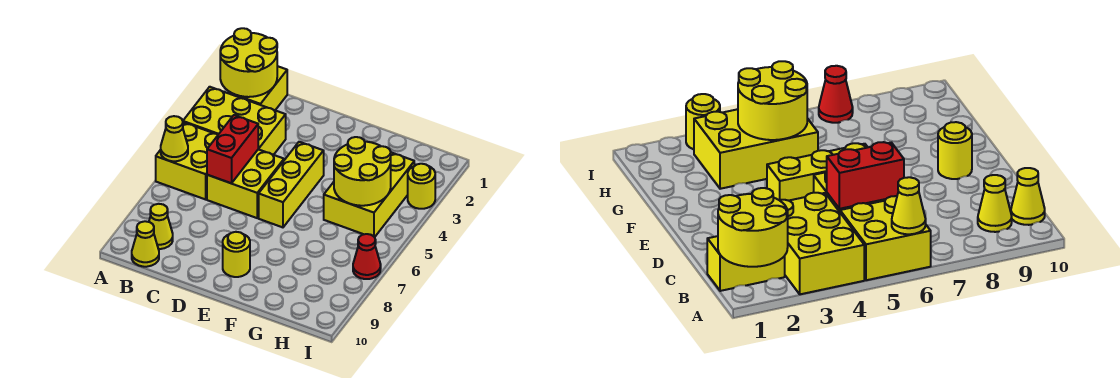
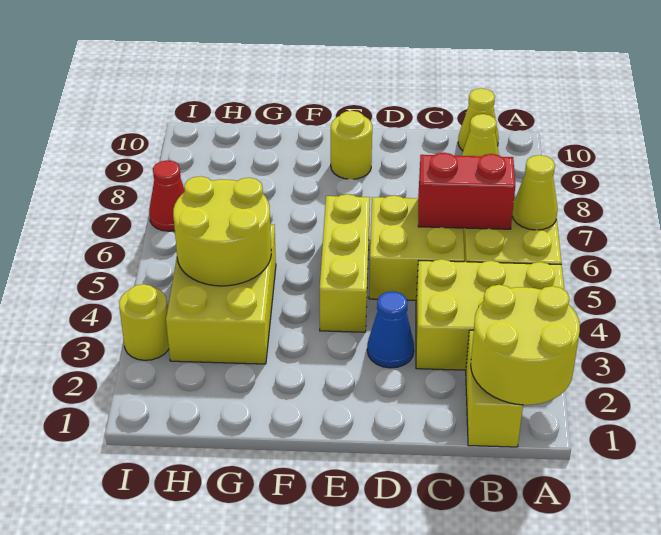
red 1x2 brick [207,115,258,183] -> red 1x2 brick turned to [418,153,515,229]
none -> blue 1x1 cone [367,291,414,368]

